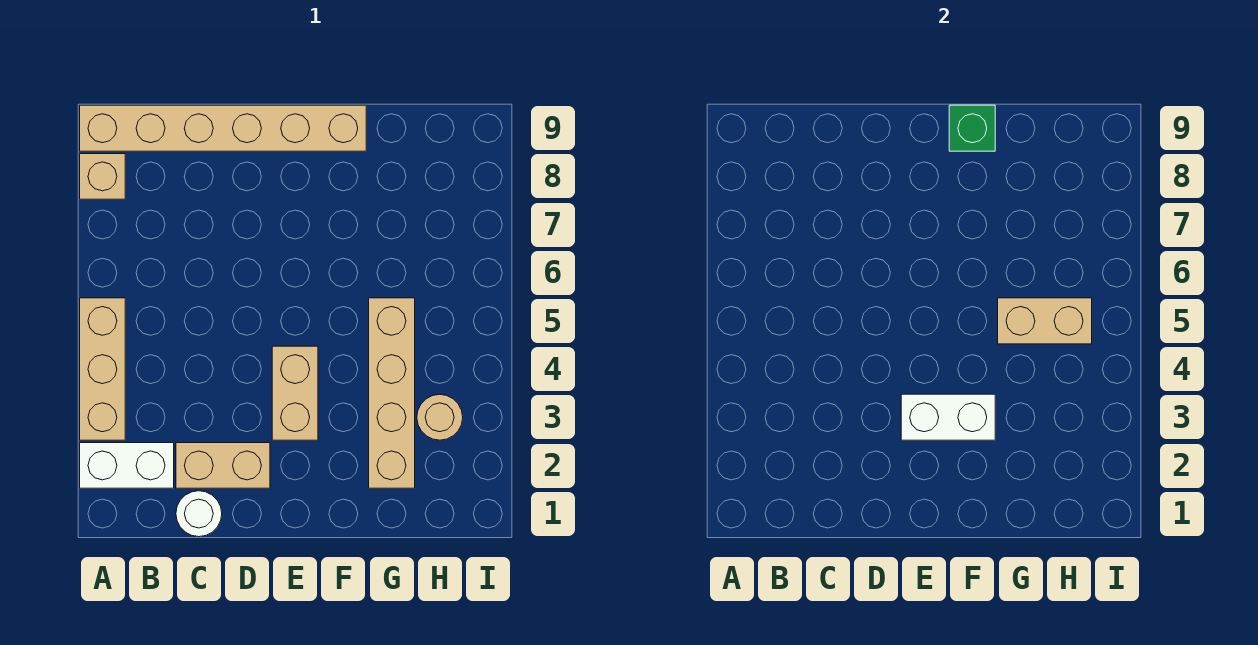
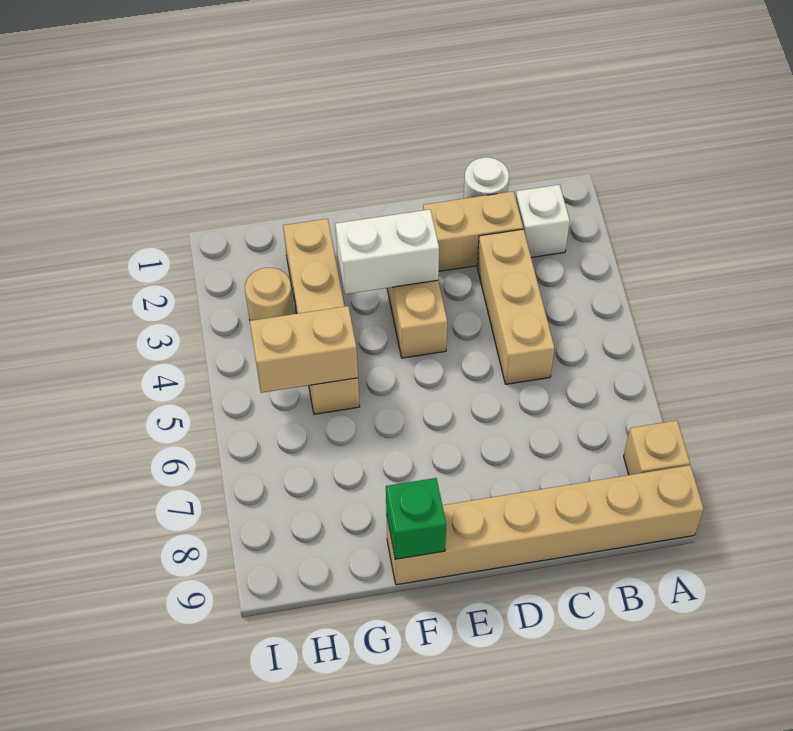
white 1x2 brick [80,443,174,488] -> white 1x1 brick [515,185,570,258]
tan 1x3 brick [80,298,125,440] -> tan 1x3 brick moved to [477,229,554,384]

